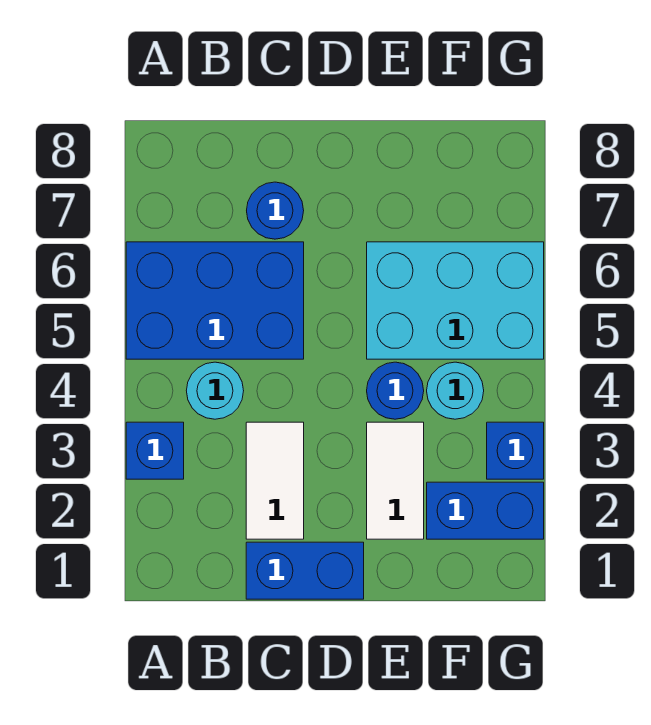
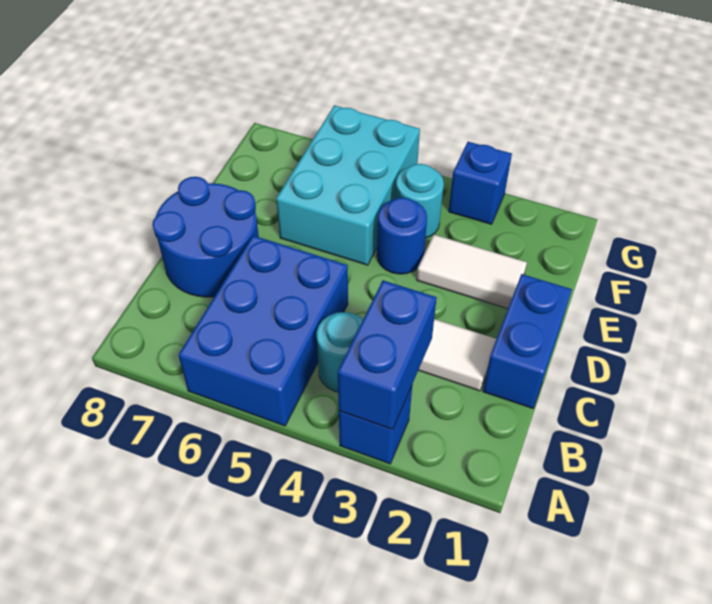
blue 1x1 round brick [247,182,304,239] -> blue 2x2 round brick [152,177,259,297]
blue 1x2 brick [427,482,544,539] -> blue 1x2 brick moved to [338,280,437,430]

